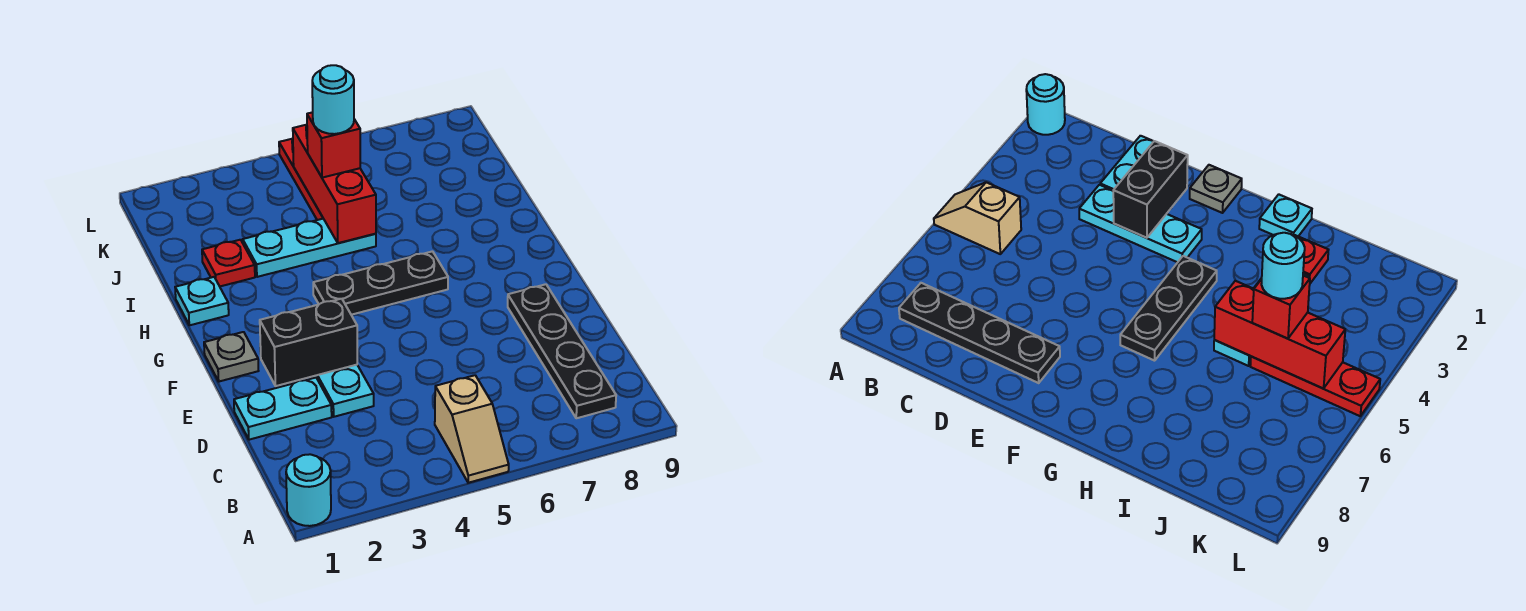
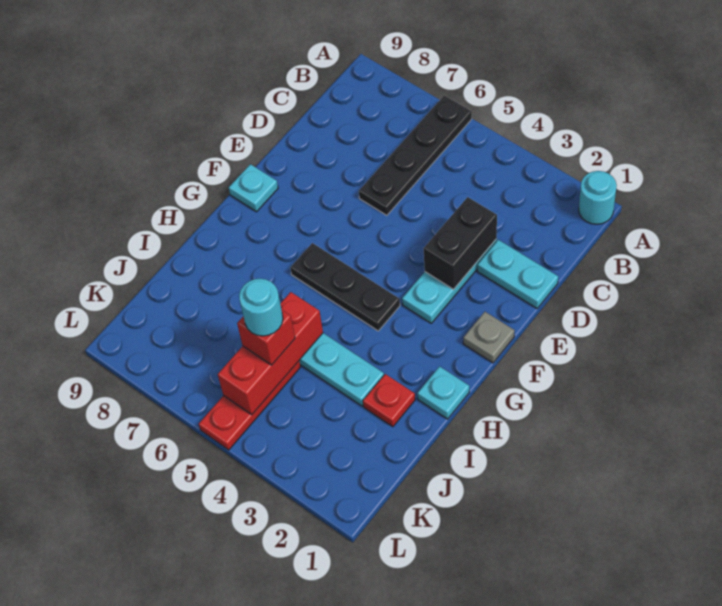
tan 1x2 slope [435,375,509,483] -> none
black 1x4 plate [508,284,616,418] -> black 1x4 plate moved to [359,95,472,215]
black 1x2 brick [260,299,357,386] -> black 1x2 brick turned to [424,197,497,290]
none -> cyan 1x1 plate [229,164,278,212]

